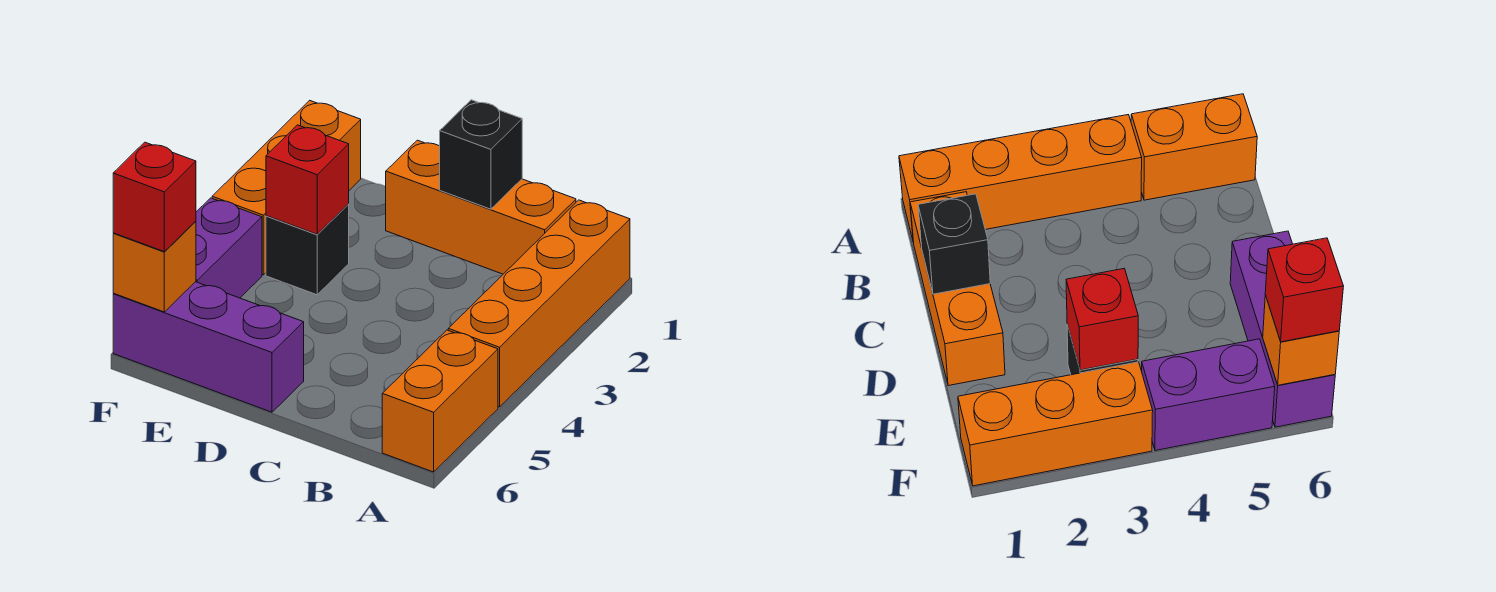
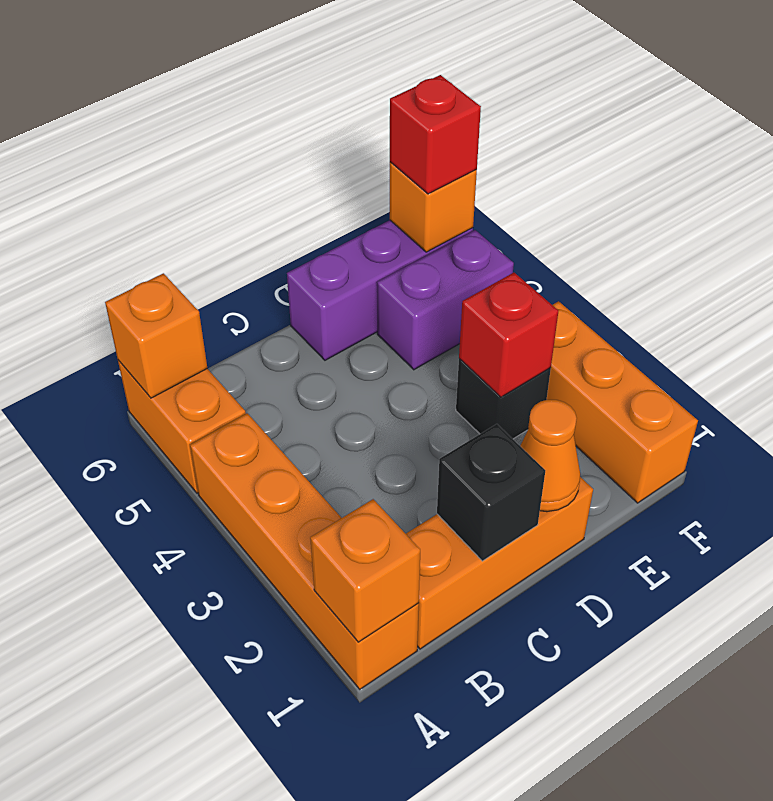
none -> orange 1x1 brick [310,499,420,642]
none -> orange 1x1 brick [105,273,207,398]
none -> orange 1x1 cone [520,400,580,512]
purple 1x2 brick [196,198,262,298] -> purple 1x2 brick turned to [377,230,514,370]

